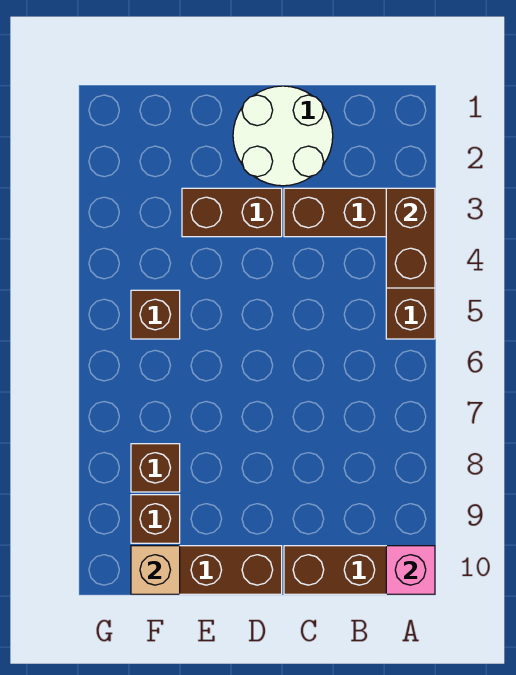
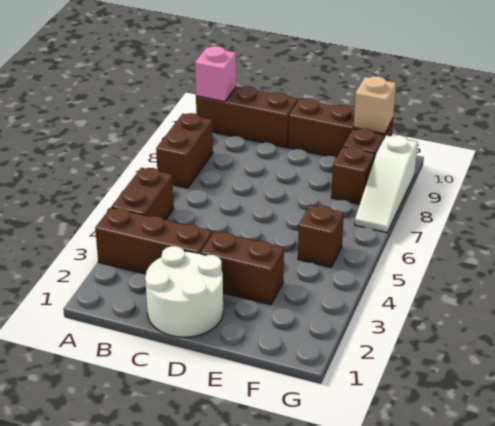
brown 1x2 brick [386,188,435,288] -> brown 1x2 brick moved to [156,113,213,188]
none -> white 1x3 slope [355,135,418,232]

